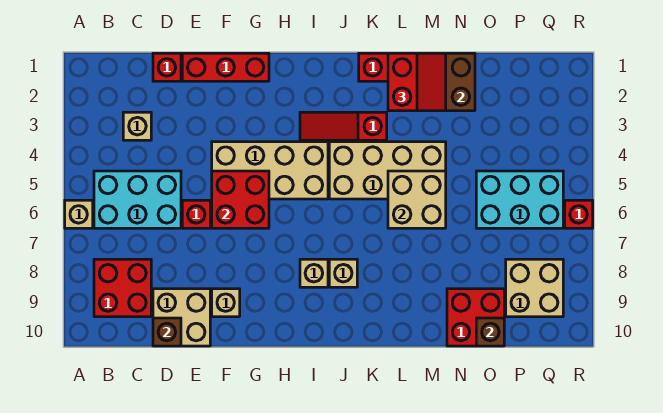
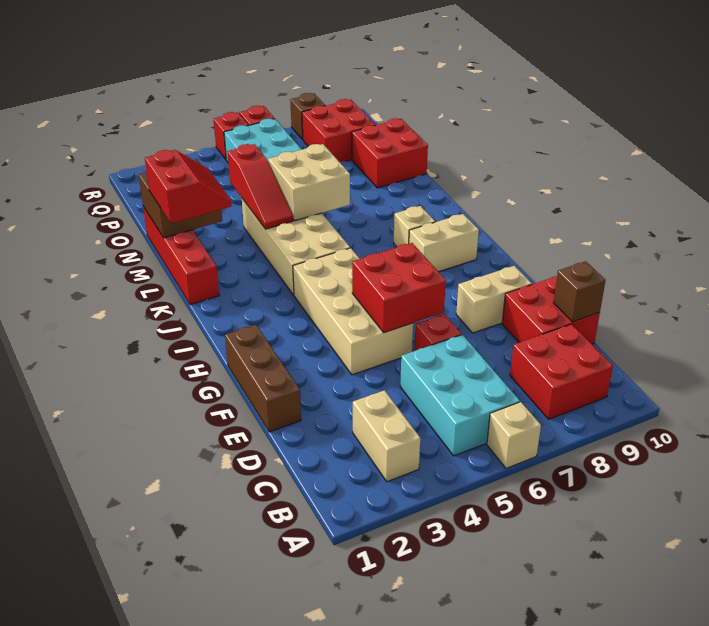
tan 1x1 brick [123,112,151,140] -> tan 1x2 brick [353,390,420,482]
red 1x1 brick [153,53,181,81] -> red 1x1 brick moved to [214,112,249,159]
tan 2x2 brick [153,289,210,346] -> red 2x2 brick [502,276,600,344]
red 1x3 brick [182,53,269,81] -> brown 1x3 brick [225,325,301,432]
tan 1x1 brick [212,289,240,317] -> tan 1x2 brick [456,266,532,333]
red 1x3 slope [300,112,387,140] -> red 1x3 slope moved to [227,144,293,229]
tan 1x1 brick [300,259,328,287] -> tan 1x2 brick [409,214,479,272]
red 2x2 slope [388,53,446,111] -> red 2x2 slope turned to [145,150,232,223]
brown 1x1 brick [476,318,504,346] -> brown 1x1 brick moved to [290,93,325,139]
tan 2x2 brick [506,259,563,317] -> red 2x2 brick [302,99,375,162]

